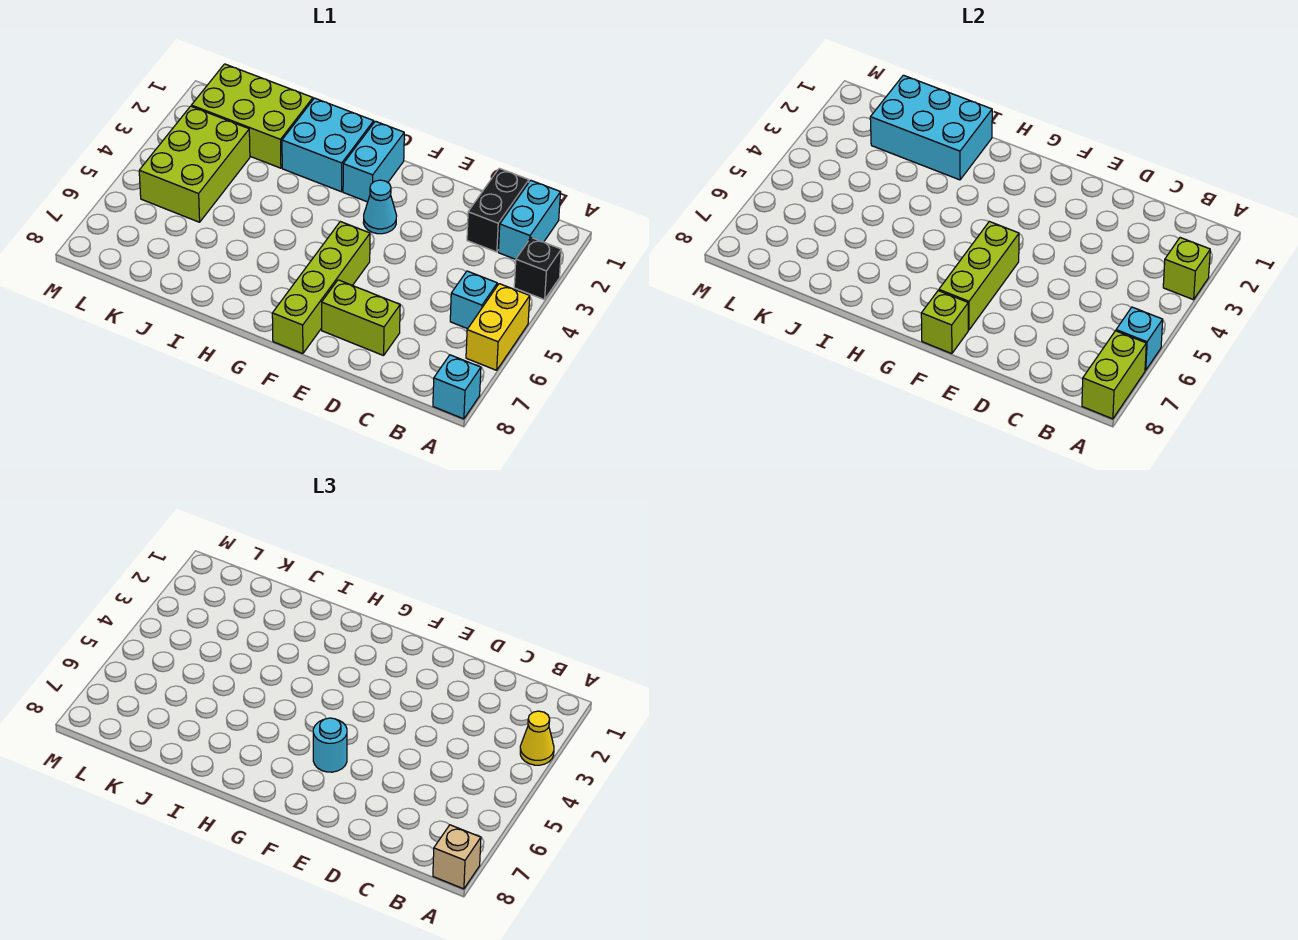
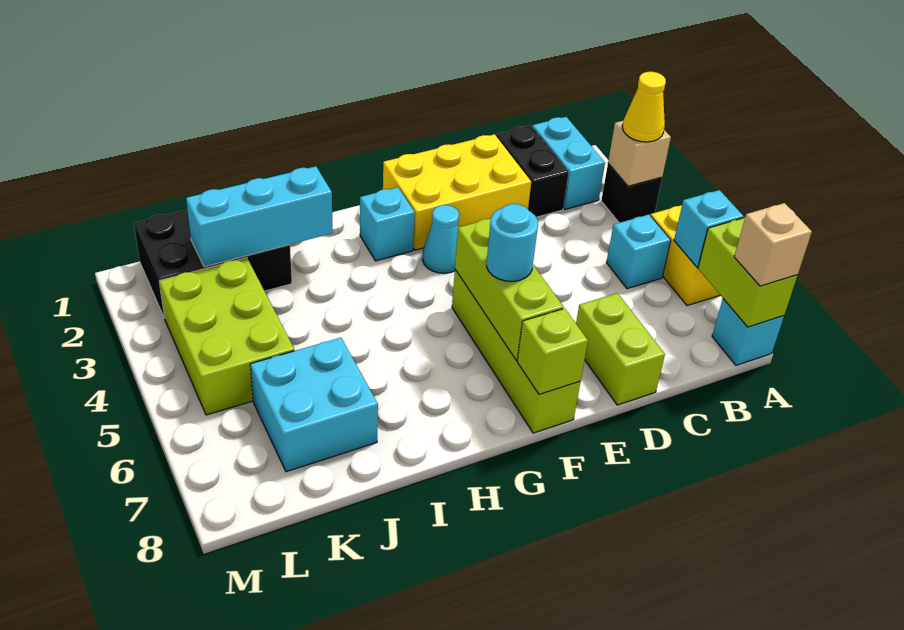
lime 1x1 brick [1163,238,1210,300] -> tan 1x1 brick [608,121,671,186]
none -> yellow 2x3 brick [383,134,531,250]
lime 1x2 brick [322,280,400,356] -> lime 1x2 brick turned to [576,293,665,405]
cyan 1x2 brick [343,121,404,202] -> cyan 1x1 brick [360,187,415,261]
cyan 2x2 brick [282,98,374,192] -> cyan 2x2 brick moved to [250,338,378,472]
cyan 2x3 brick [870,75,992,180] -> cyan 1x3 brick [186,166,333,267]
lime 2x3 brick [191,64,313,168] -> black 2x3 brick [134,210,292,318]

